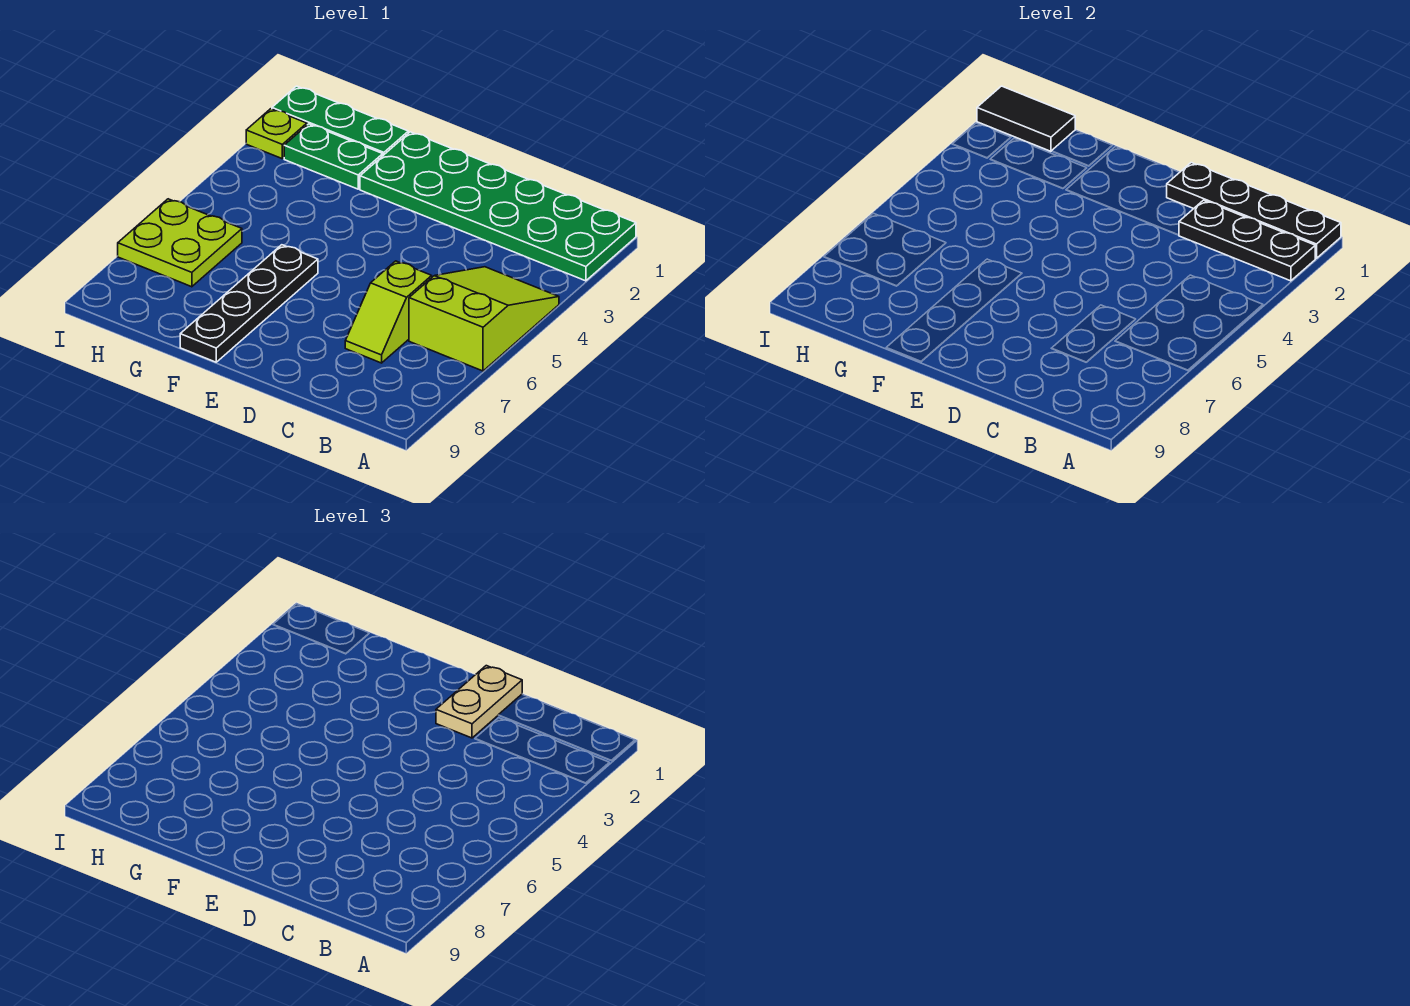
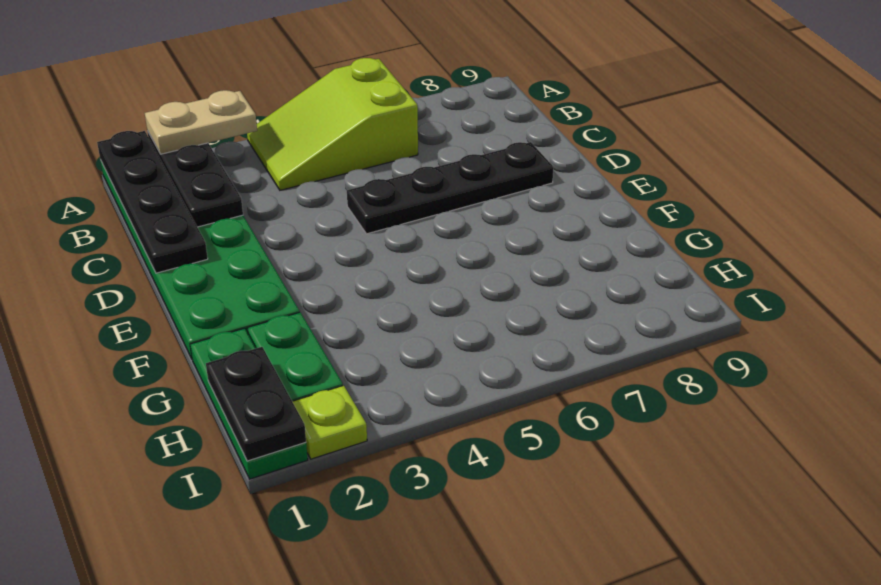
lime 1x2 slope [345,261,432,363] -> none
tan 1x2 plate [436,666,522,738] -> tan 1x2 plate moved to [145,90,257,154]
black 1x4 plate [180,245,318,362] -> black 1x4 plate moved to [347,142,554,234]
black 1x2 tile [977,86,1075,151] -> black 1x2 plate [206,347,306,461]
lime 2x2 plate [118,199,242,287] -> none

